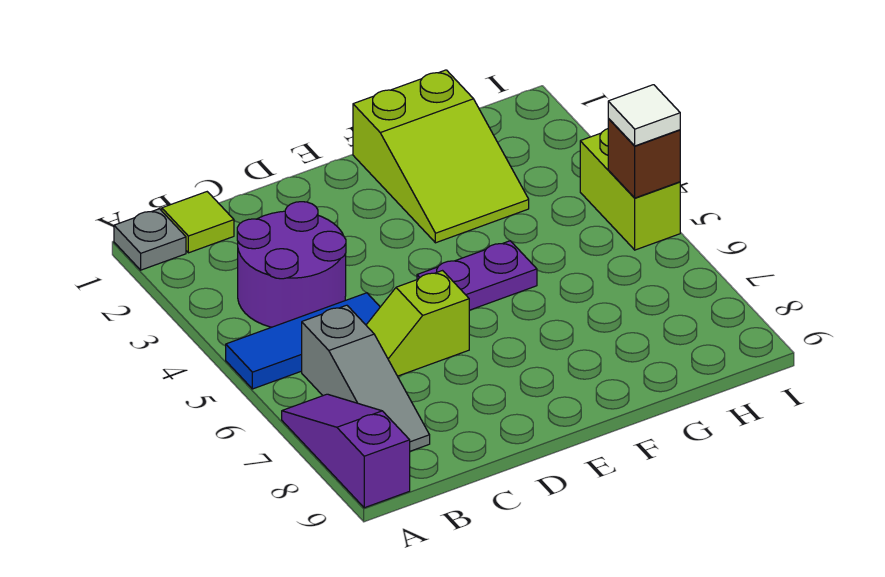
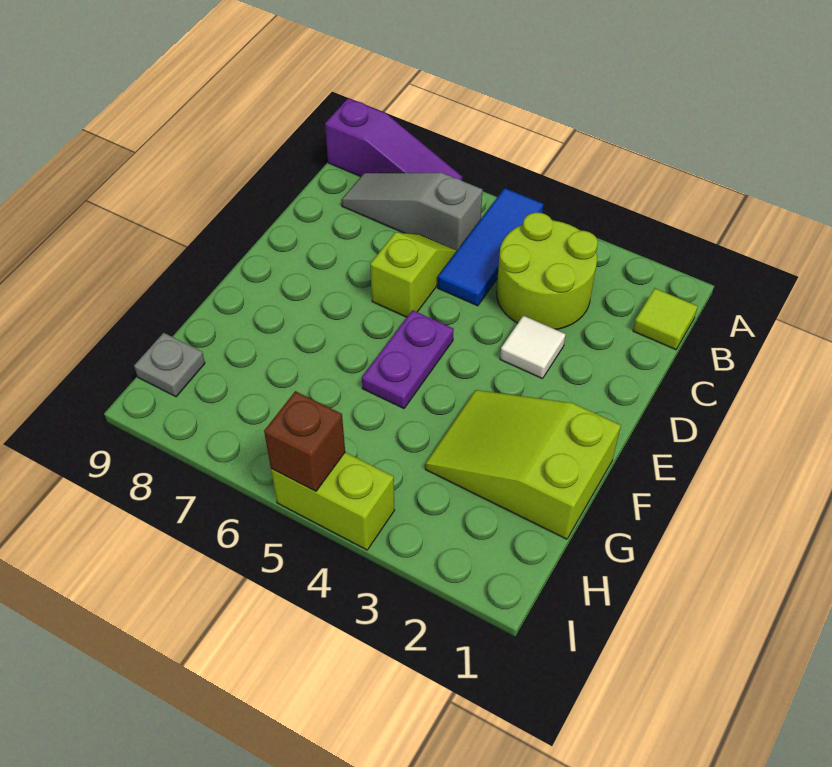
grey 1x1 plate [114,209,186,270] -> grey 1x1 plate moved to [134,333,205,397]
purple 2x2 round brick [237,202,346,327] -> lime 2x2 round brick [497,213,598,330]
white 1x1 tile [608,85,680,146] -> white 1x1 tile moved to [500,316,566,379]

